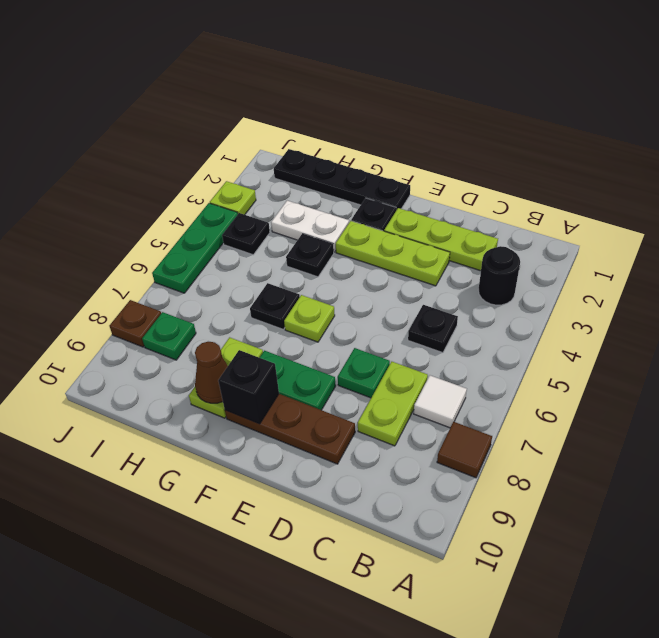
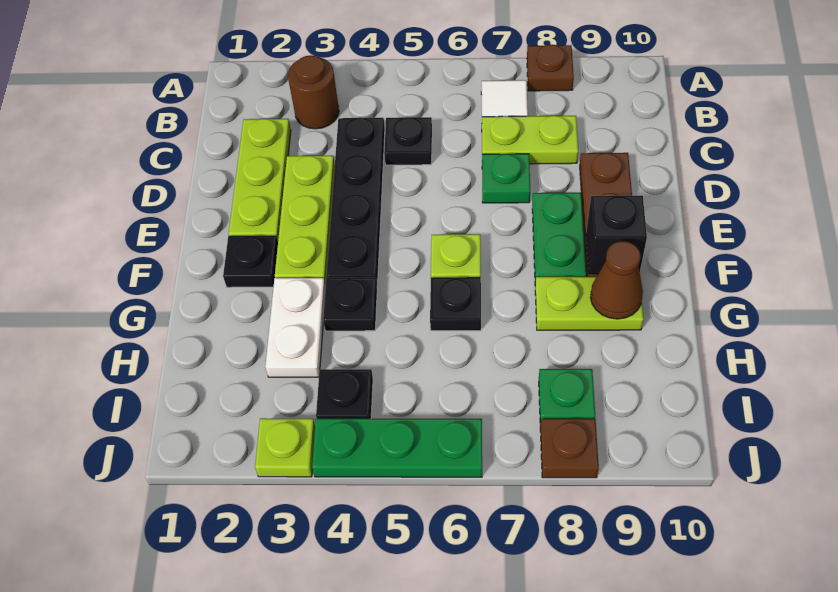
brown 1x1 tile [437,422,492,478] -> brown 1x1 plate [527,44,574,91]
black 1x1 round brick [478,246,520,305] -> brown 1x1 round brick [288,55,339,129]
black 1x4 plate [274,149,410,210] -> black 1x4 plate moved to [327,118,385,285]

